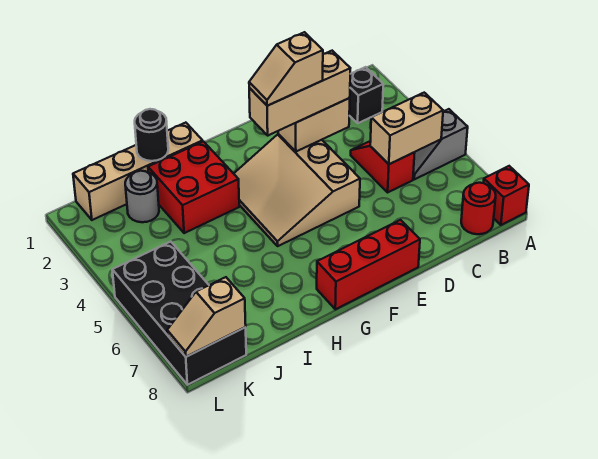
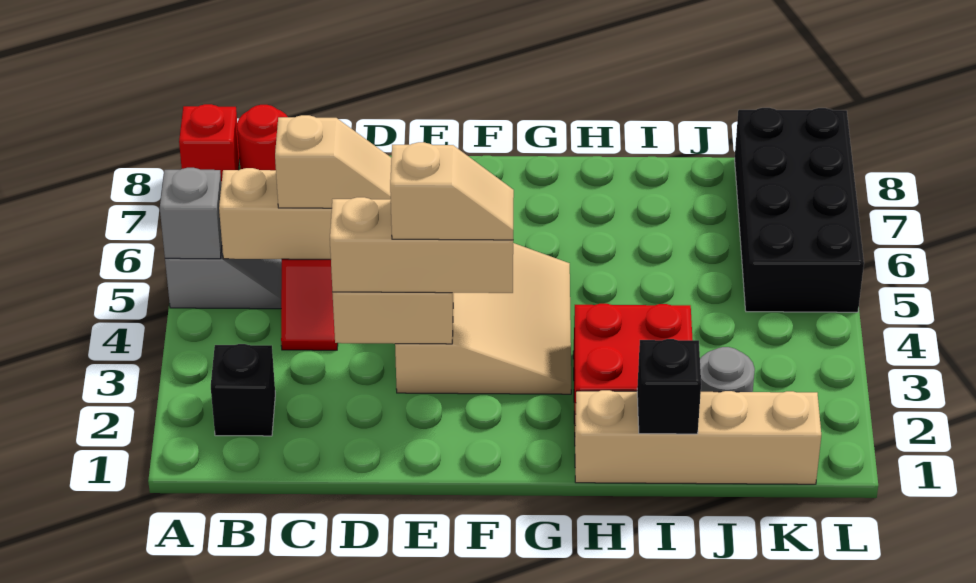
none -> grey 1x1 brick [160,168,222,259]
red 1x3 brick [317,220,420,309] -> none
black 1x1 round brick [135,109,168,161] -> black 1x1 brick [637,339,701,434]
tan 1x2 slope [167,277,246,357] -> tan 1x2 slope moved to [275,115,391,209]

